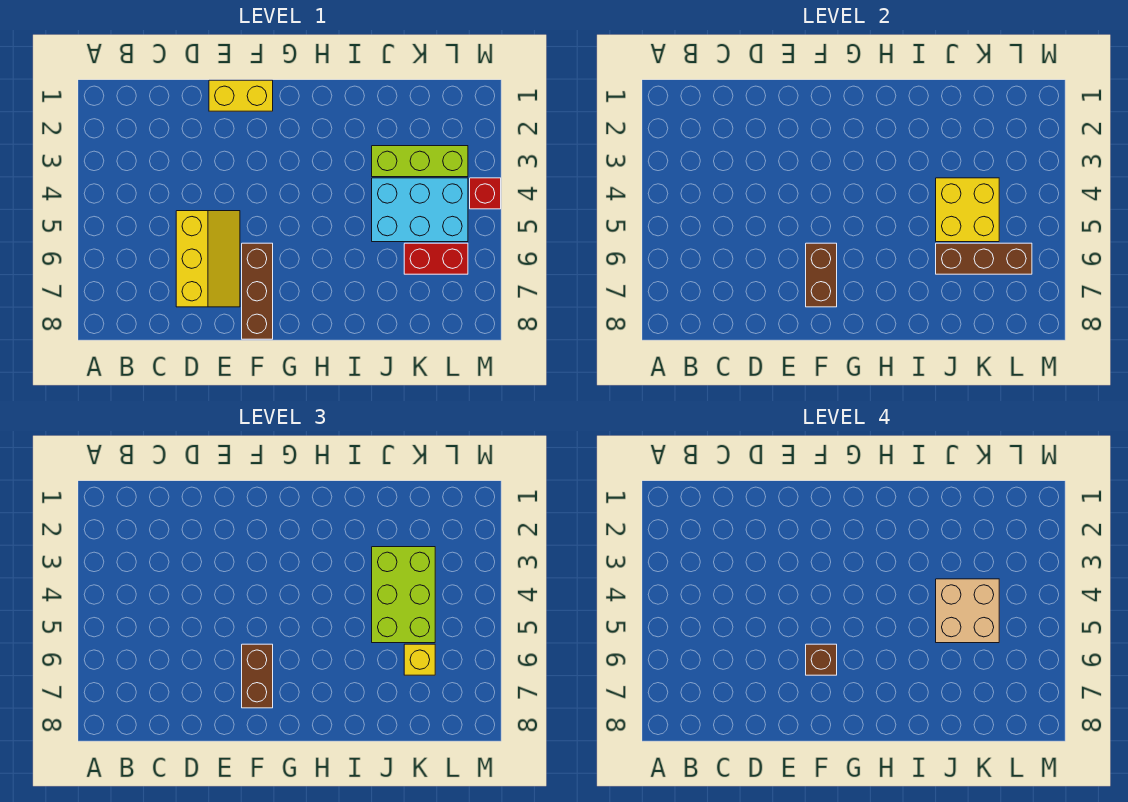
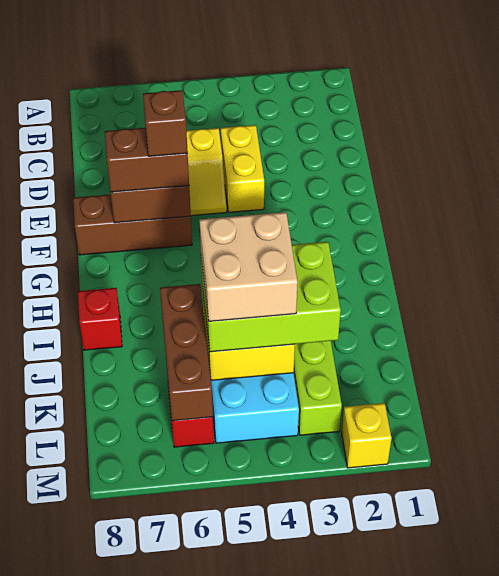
yellow 1x2 brick [209,80,273,111] -> yellow 1x2 brick moved to [221,125,264,212]
yellow 1x1 brick [404,644,435,675] -> yellow 1x1 brick moved to [342,403,391,468]
red 1x1 brick [470,178,501,209] -> red 1x1 brick moved to [78,288,122,350]

